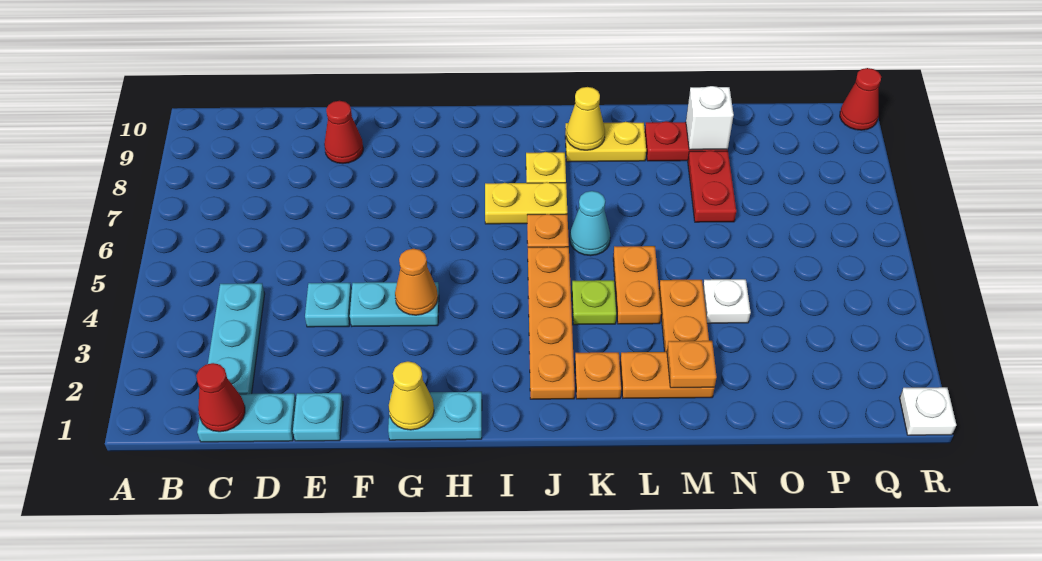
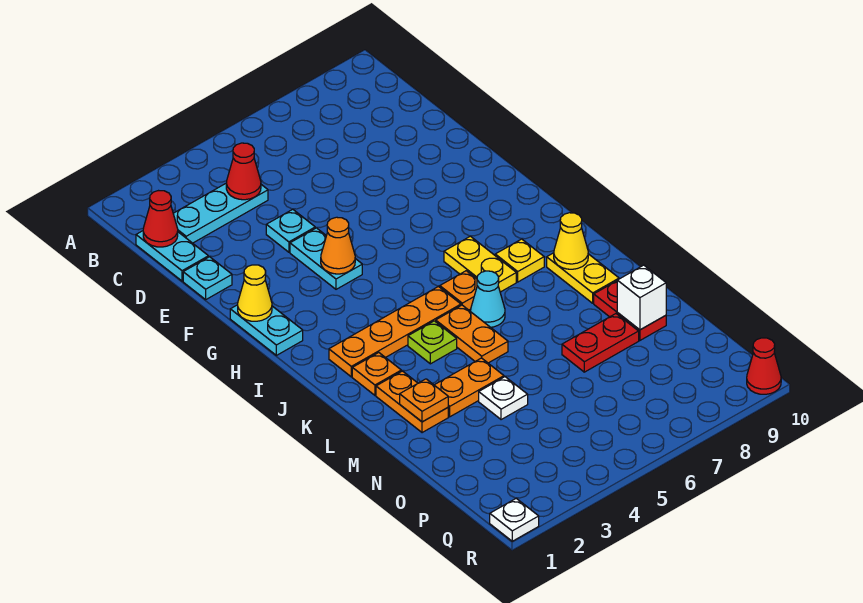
red 1x1 cone [324,101,363,164] -> red 1x1 cone moved to [226,143,261,200]
orange 1x2 plate [613,246,661,324] -> orange 1x2 plate turned to [436,305,508,363]

